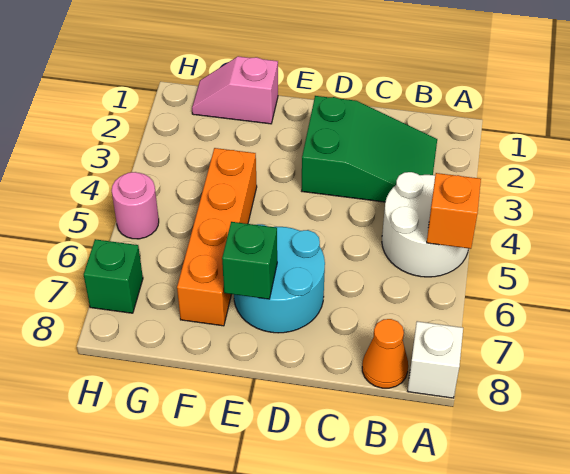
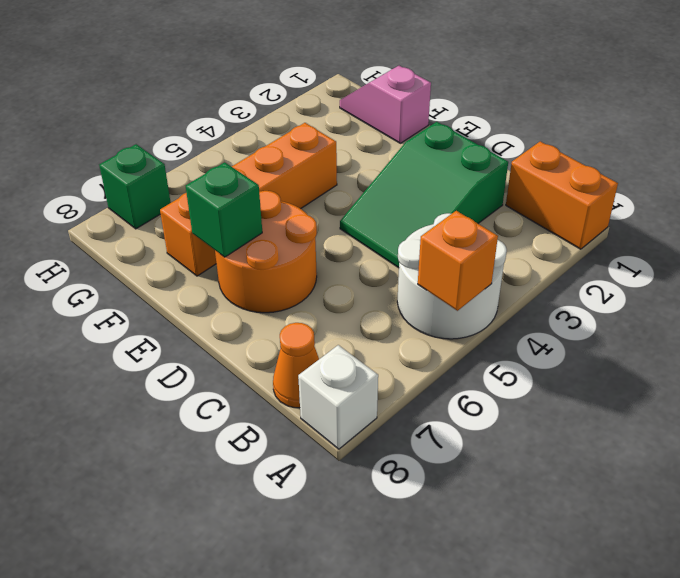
none -> orange 1x2 brick [506,141,618,249]
green 2x3 slope [302,96,437,202] -> green 2x3 slope turned to [340,122,508,268]
cyan 2x2 round brick [234,224,325,333] -> orange 2x2 round brick [215,191,317,313]
pink 1x1 round brick [112,172,159,239] -> none

